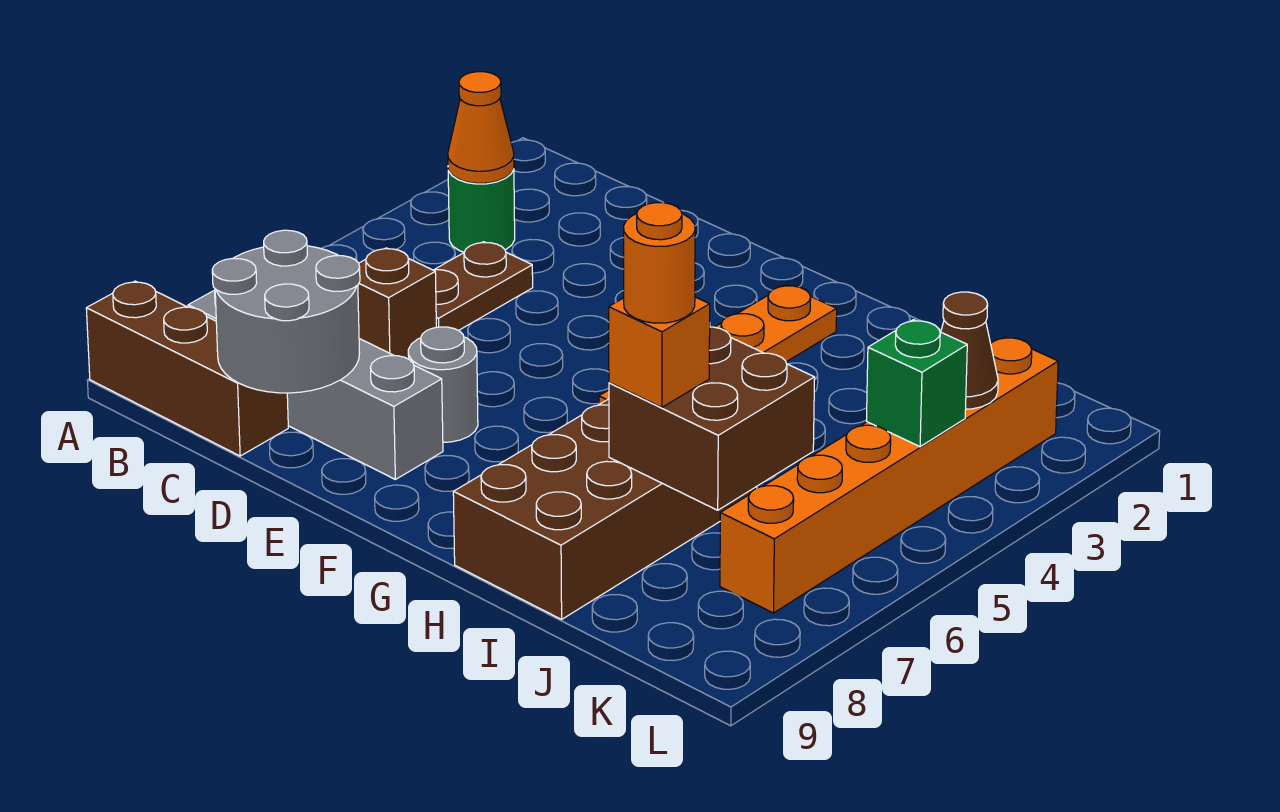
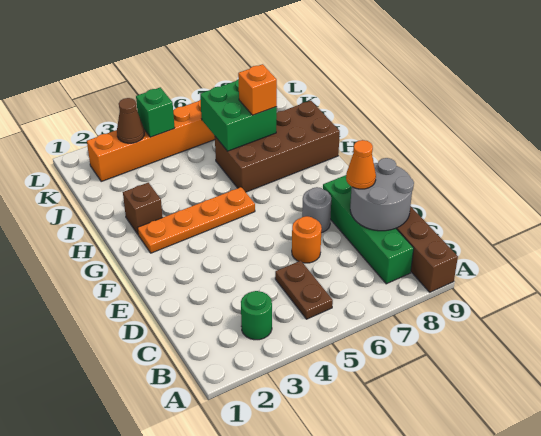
orange 1x1 cone [448,72,514,183] -> orange 1x1 cone moved to [346,140,376,189]
grey 1x4 brick [188,290,443,479] -> green 1x4 brick [323,175,414,284]
brown 1x2 plate [434,242,533,331] -> brown 1x2 plate turned to [275,261,333,319]
brown 1x1 brick [358,248,436,359] -> brown 1x1 brick moved to [123,183,163,234]
brown 2x2 brick [609,327,815,510] -> green 2x2 brick [200,79,277,151]
orange 1x1 round brick [624,203,695,323] -> orange 1x1 round brick moved to [292,216,322,263]

